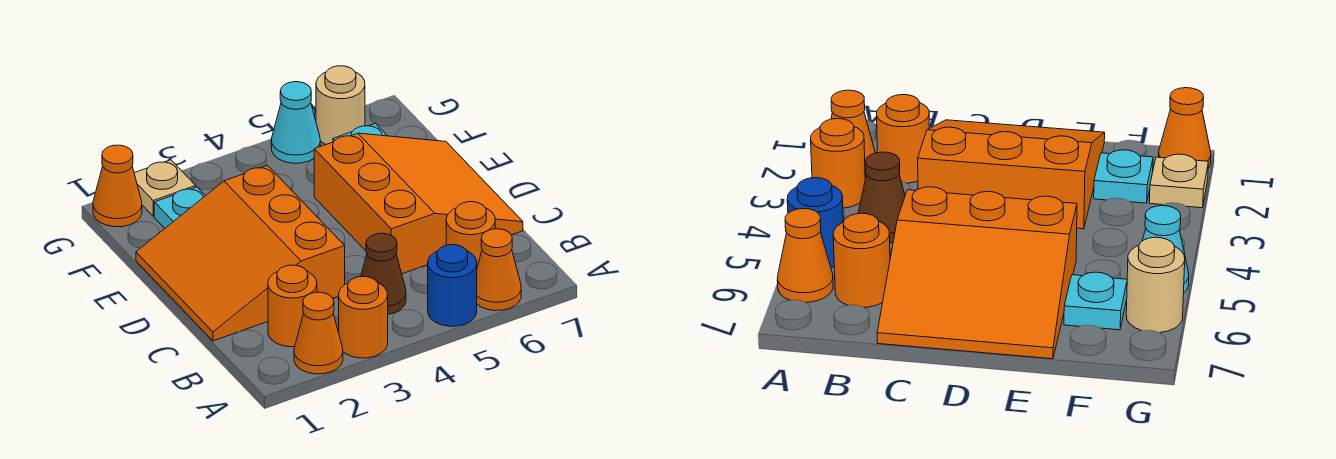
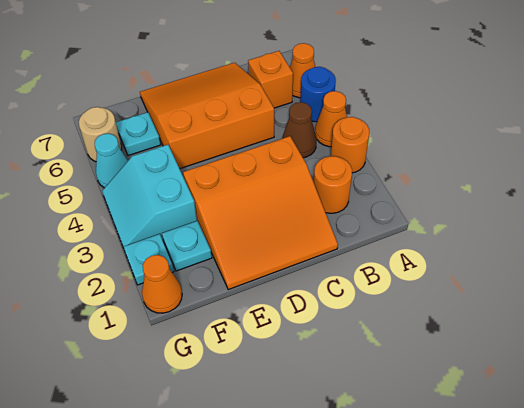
orange 1x1 cone [294,292,343,374] -> orange 1x1 cone moved to [315,91,347,147]
orange 1x1 round brick [446,202,495,267] -> orange 1x1 brick [248,51,293,108]
none -> cyan 2x2 slope [102,145,197,251]
tan 1x1 plate [134,160,196,216] -> cyan 1x1 plate [124,234,174,285]

